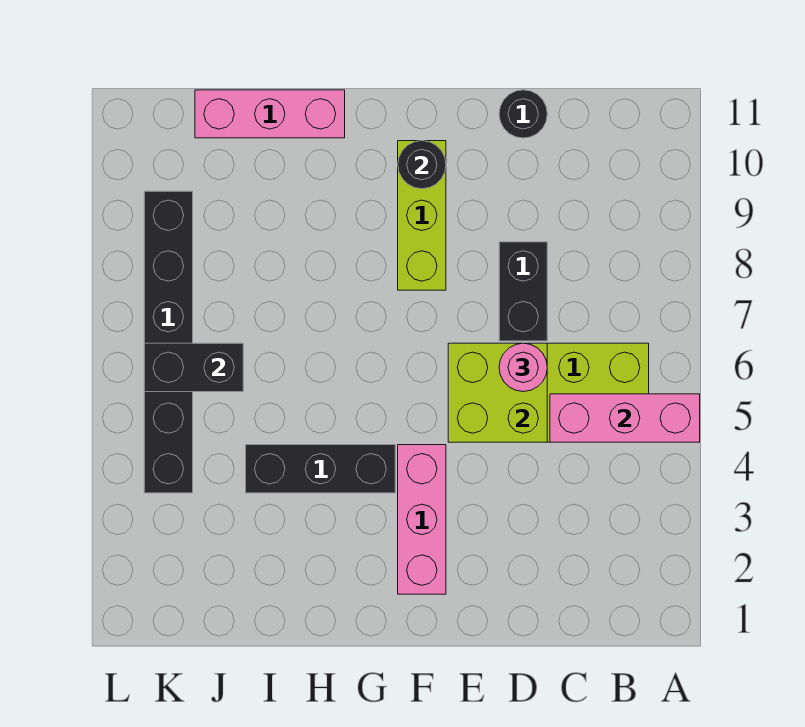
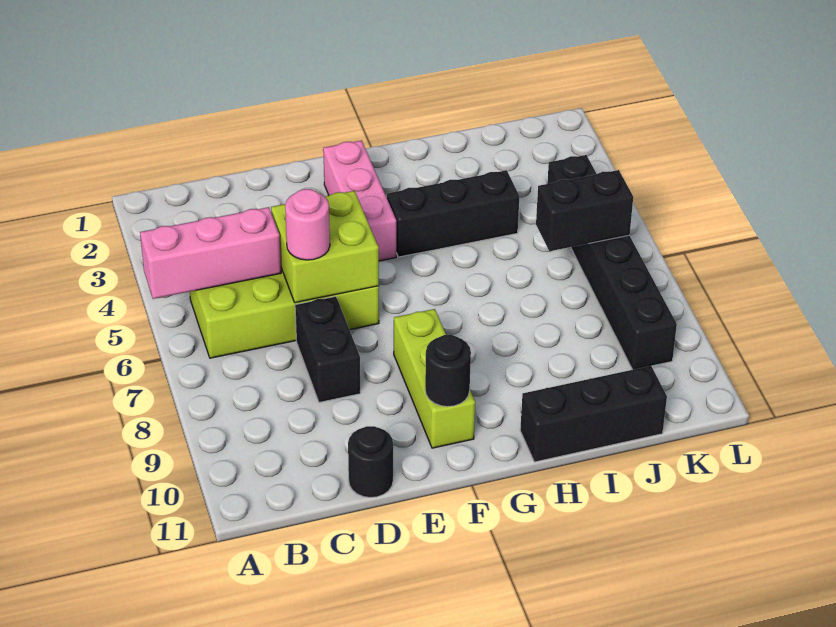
pink 1x3 brick [195,90,345,138] -> black 1x3 brick [520,366,667,462]

